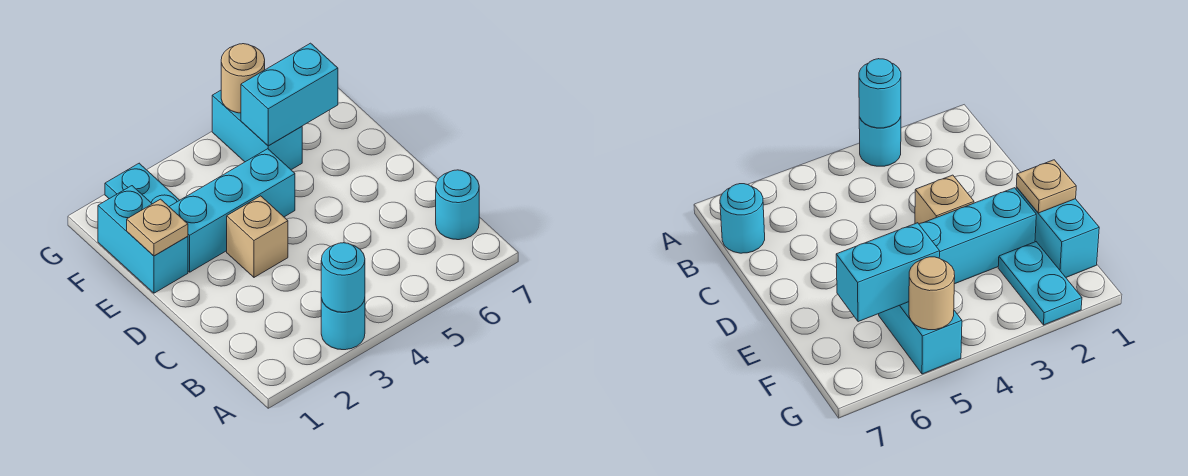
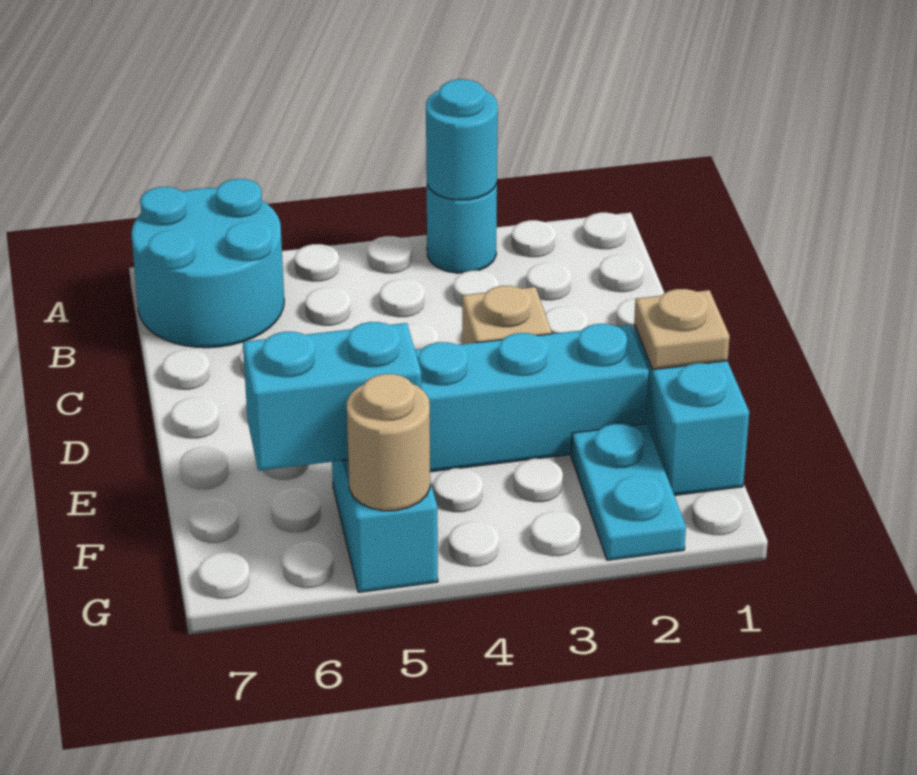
cyan 1x1 round brick [436,170,479,240] -> cyan 2x2 round brick [132,179,284,348]

